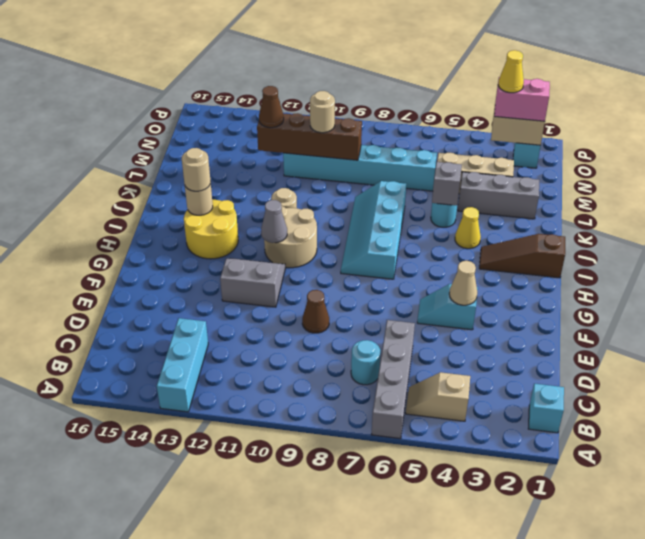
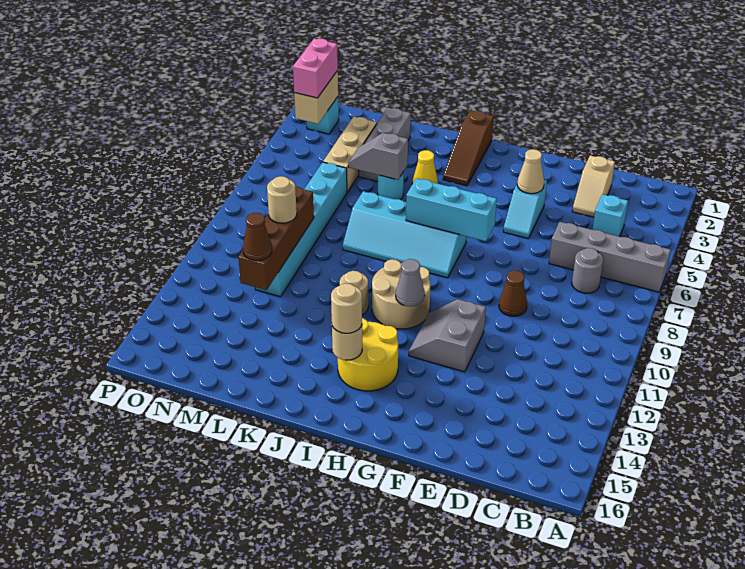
cyan 1x3 brick [157,318,208,412] -> cyan 1x3 brick moved to [406,178,497,241]
cyan 1x1 brick [528,384,564,433] -> cyan 1x1 brick moved to [592,194,628,237]
tan 1x2 slope [406,372,470,421] -> tan 1x2 slope moved to [572,156,615,217]
cyan 1x1 round brick [351,340,380,385] -> grey 1x1 round brick [572,248,603,293]
yellow 1x1 cone [498,50,524,93] -> none

